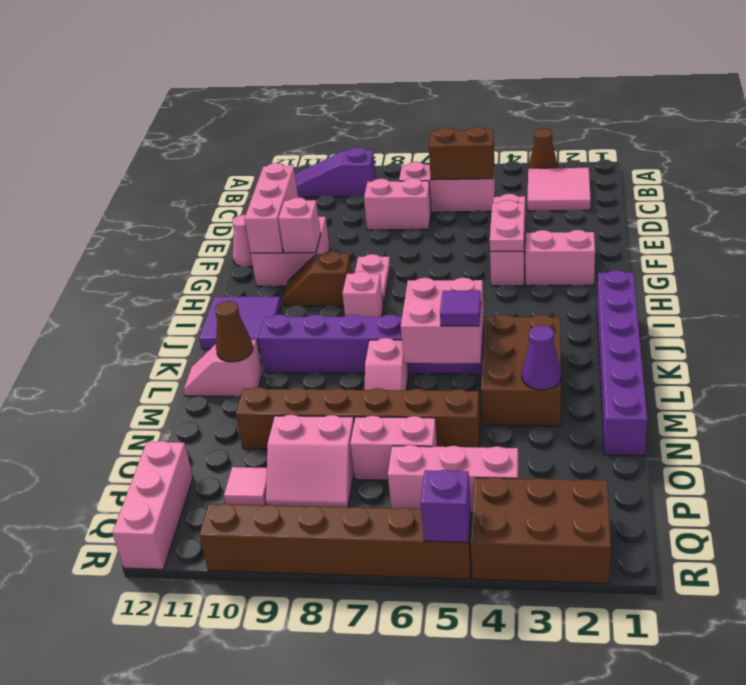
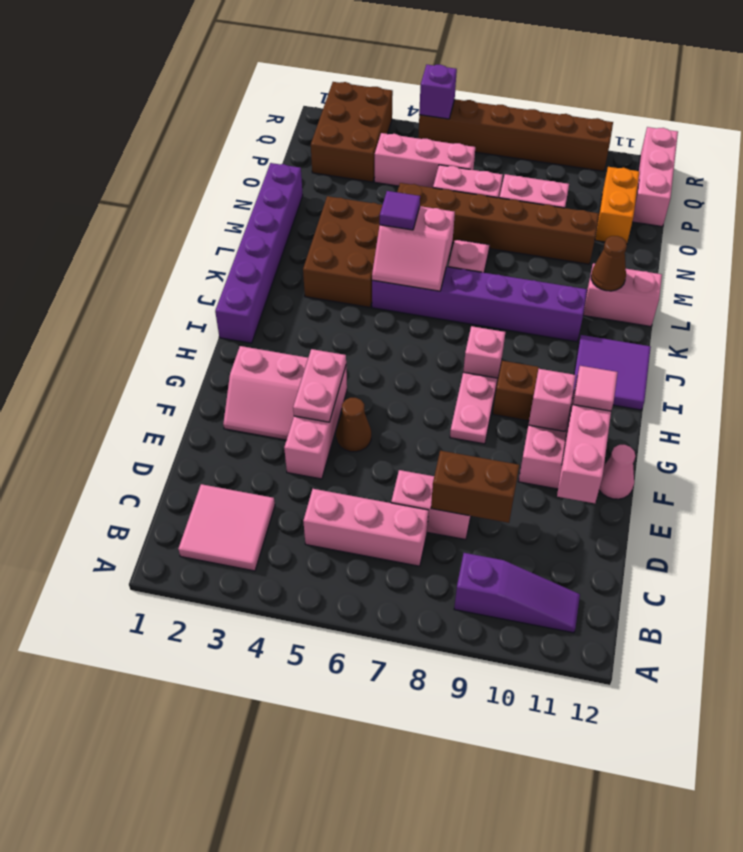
brown 1x1 cone [528,128,558,169] -> brown 1x1 cone moved to [336,398,371,452]
brown 1x2 brick [429,127,494,180] -> brown 1x2 brick moved to [431,451,519,523]
pink 2x2 brick [401,278,484,363] -> pink 2x2 slope [372,206,455,291]
pink 1x2 slope [184,339,262,397] -> pink 1x2 brick [583,263,662,327]
purple 1x1 cone [522,325,561,390] -> none
none -> orange 1x2 brick [595,167,639,243]
pink 1x1 tile [224,467,267,505] -> pink 1x1 tile moved to [573,366,618,411]
brown 2x3 brick [471,477,611,584] -> brown 2x3 brick turned to [311,82,393,182]

